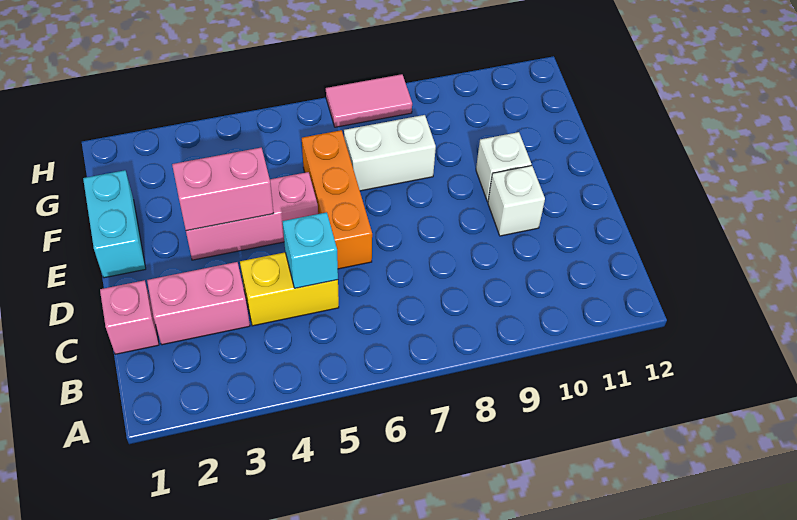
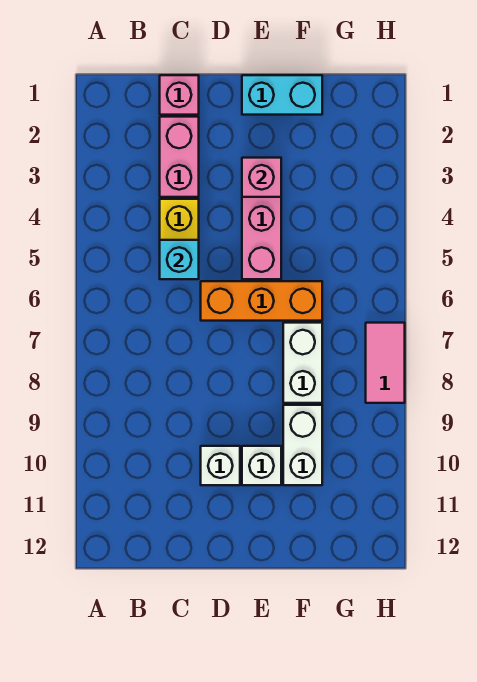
pink 1x2 brick [172,148,273,231] -> pink 1x1 brick [242,158,281,197]
none -> white 1x2 brick [283,405,322,485]

